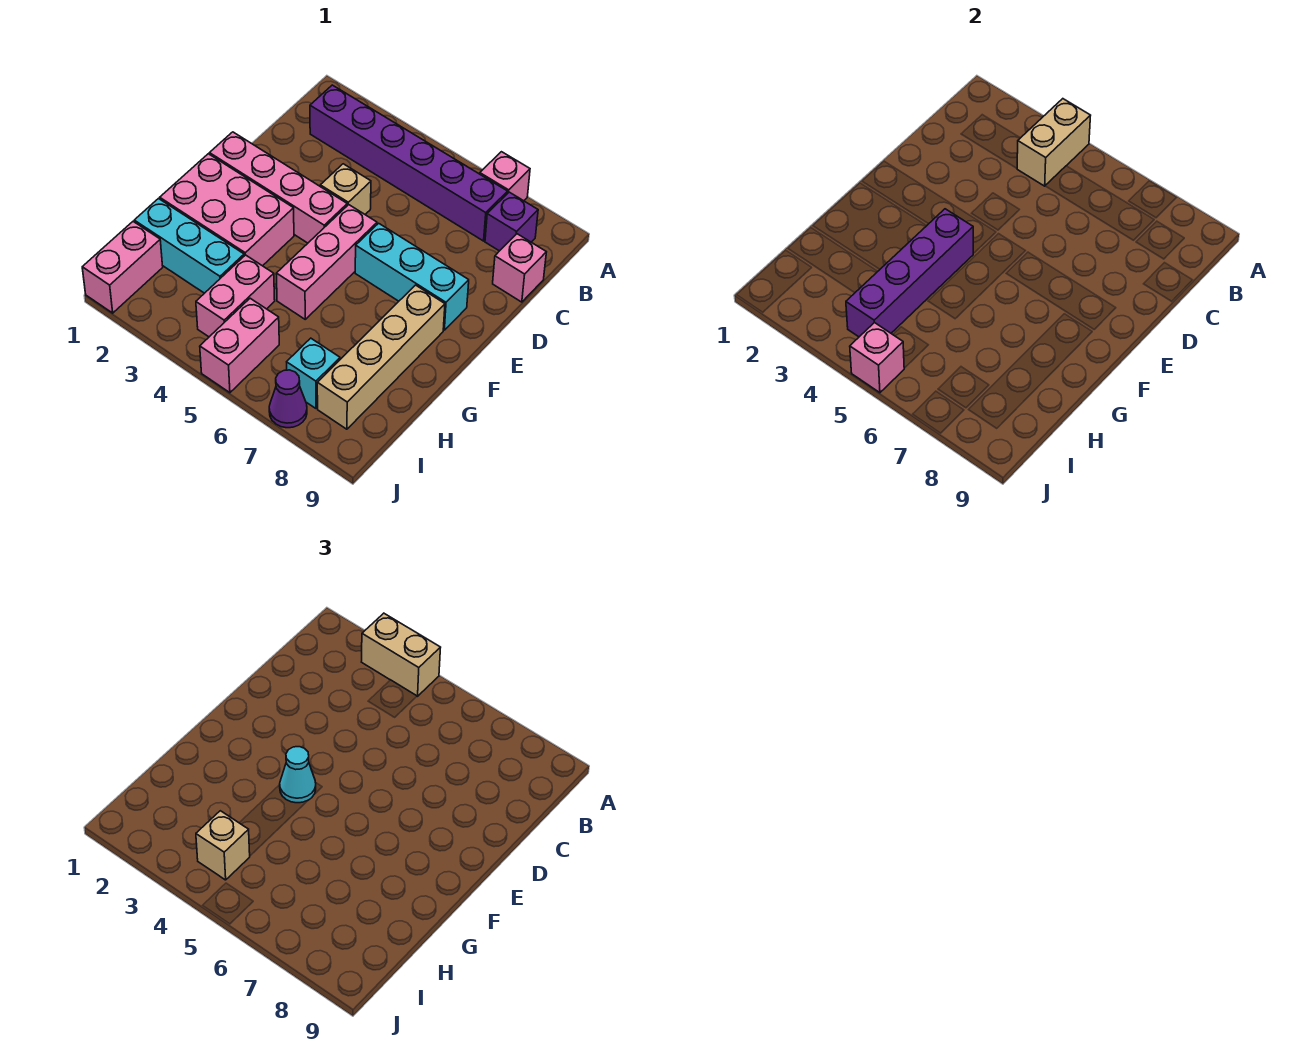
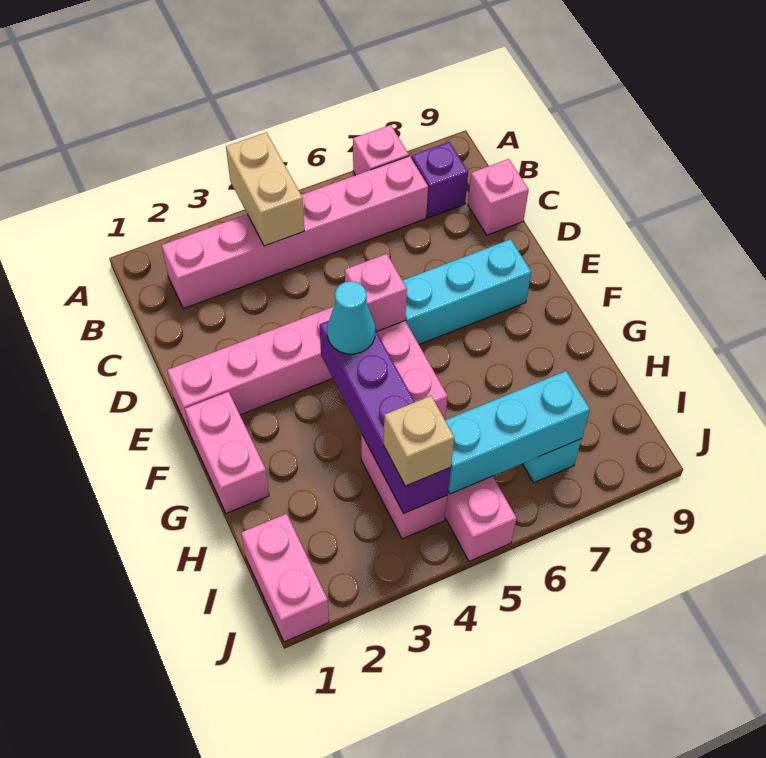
tan 1x2 brick [362,613,441,696] -> none
purple 1x6 brick [310,85,508,241] -> pink 1x6 brick [162,156,428,309]
tan 1x1 brick [320,164,371,214] -> none
pink 2x3 brick [160,154,294,266] -> pink 1x2 brick [185,392,269,513]
tan 1x4 brick [317,285,445,429] -> none
cyan 1x3 brick [134,199,244,293] -> cyan 1x3 brick moved to [445,371,590,494]
pink 1x1 brick [850,322,904,393] -> pink 1x1 brick moved to [345,254,407,332]
purple 1x1 cone [269,370,307,428] -> none

